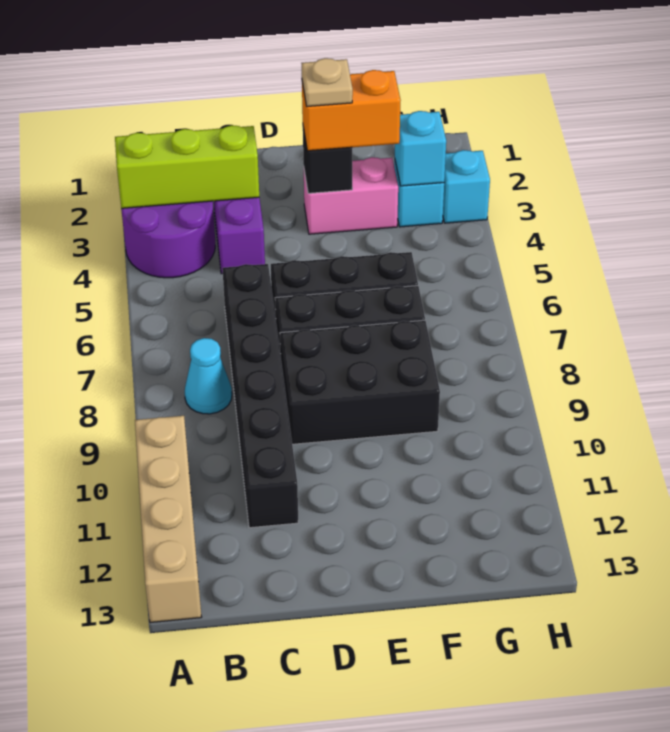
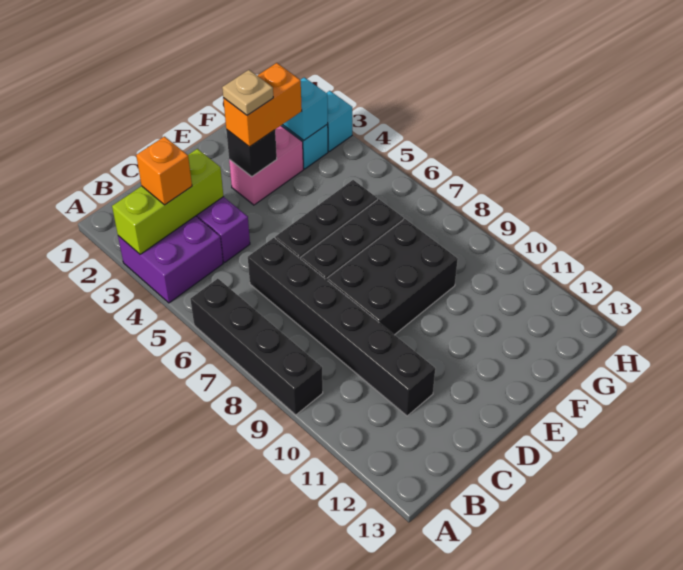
purple 2x2 round brick [121,201,215,278] -> purple 2x2 brick [118,216,223,303]
none -> black 1x4 brick [190,279,323,415]
tan 1x4 brick [135,416,201,623] -> none
none -> orange 1x1 brick [136,137,192,205]
cyan 1x1 cone [185,338,232,414] -> none

